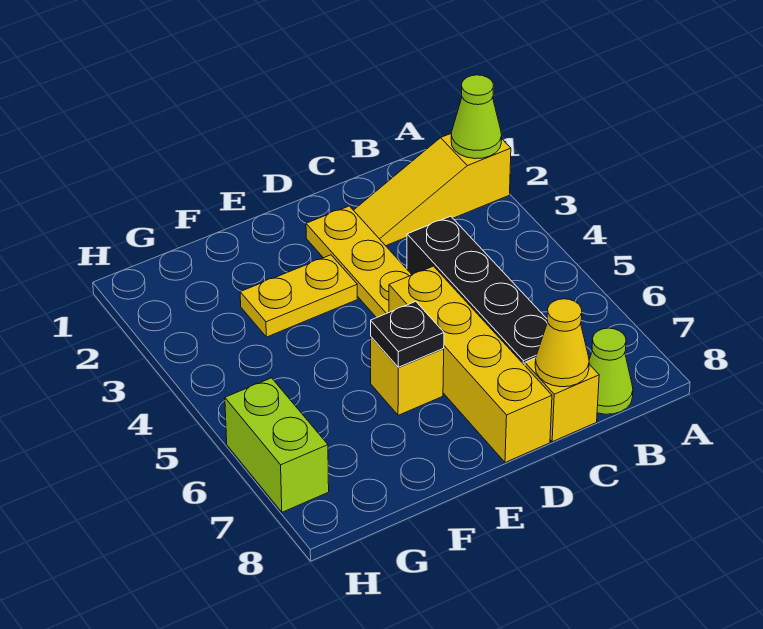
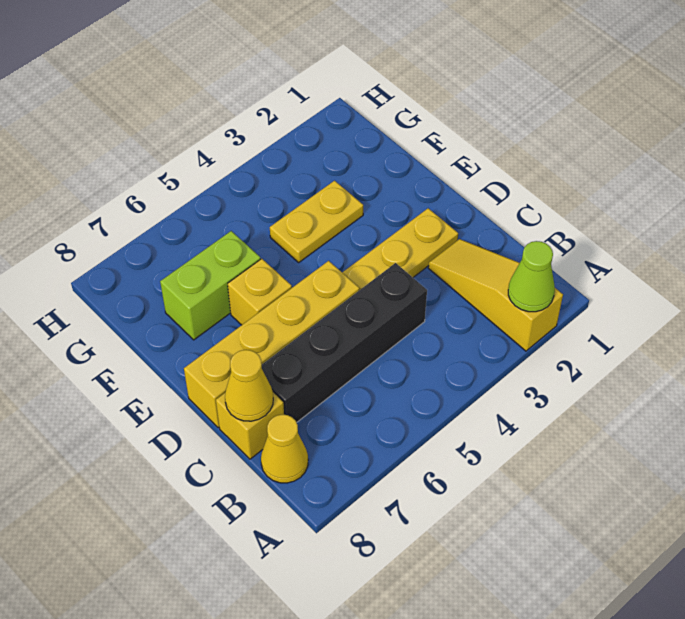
lime 1x1 cone [589,328,633,414] -> yellow 1x1 cone [261,415,308,483]
yellow 1x2 plate [240,255,357,337] -> yellow 1x2 plate turned to [270,181,363,262]
black 1x1 plate [371,301,444,367] -> none
lime 1x2 brick [225,378,329,512] -> lime 1x2 brick moved to [160,231,260,340]

